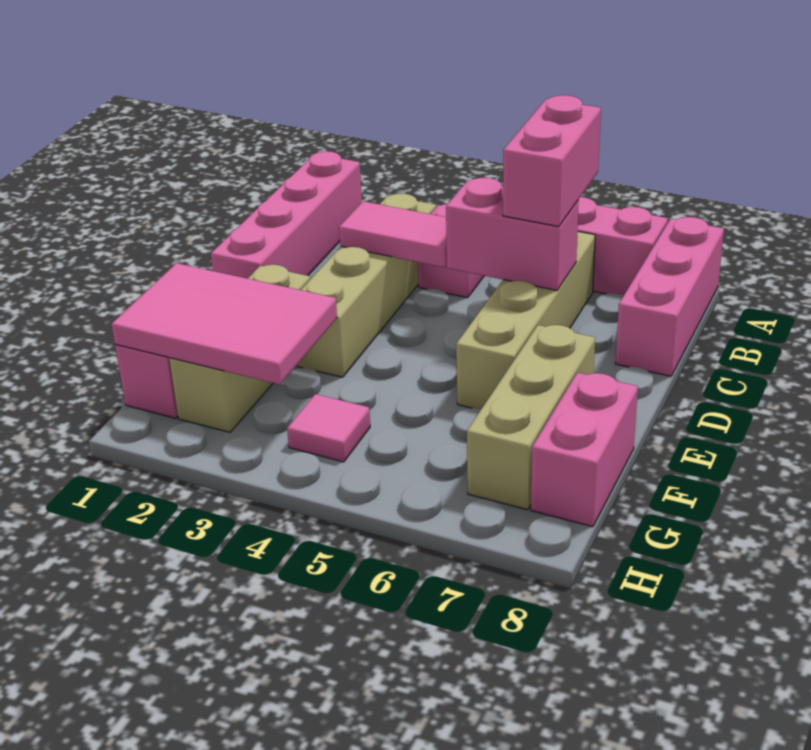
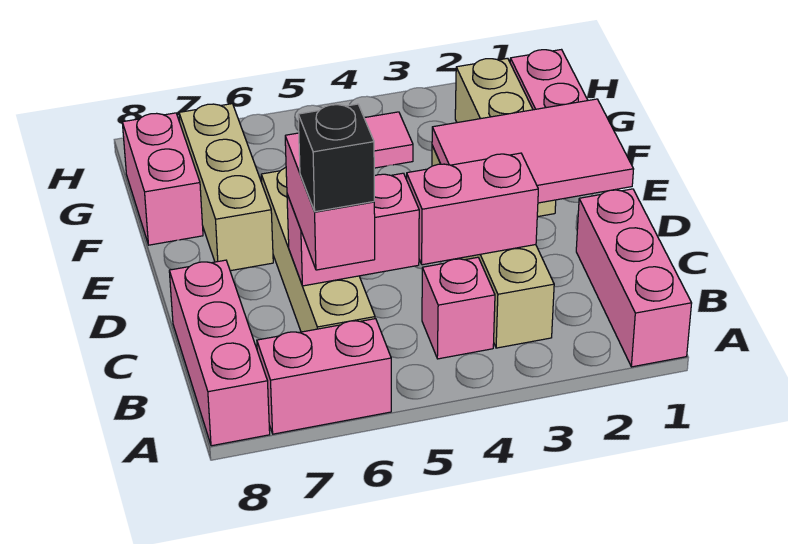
pink 1x4 brick [211,151,362,279] -> pink 1x3 brick [576,189,692,367]
none -> black 1x1 brick [298,104,374,212]
pink 1x2 tile [339,201,447,267] -> pink 1x2 brick [407,153,538,265]
pink 2x3 tile [111,263,337,384] -> pink 2x3 tile moved to [432,99,634,203]

